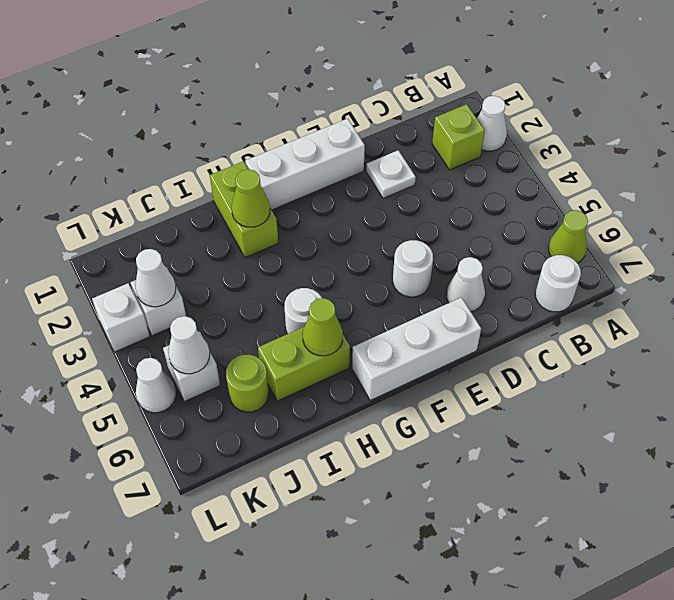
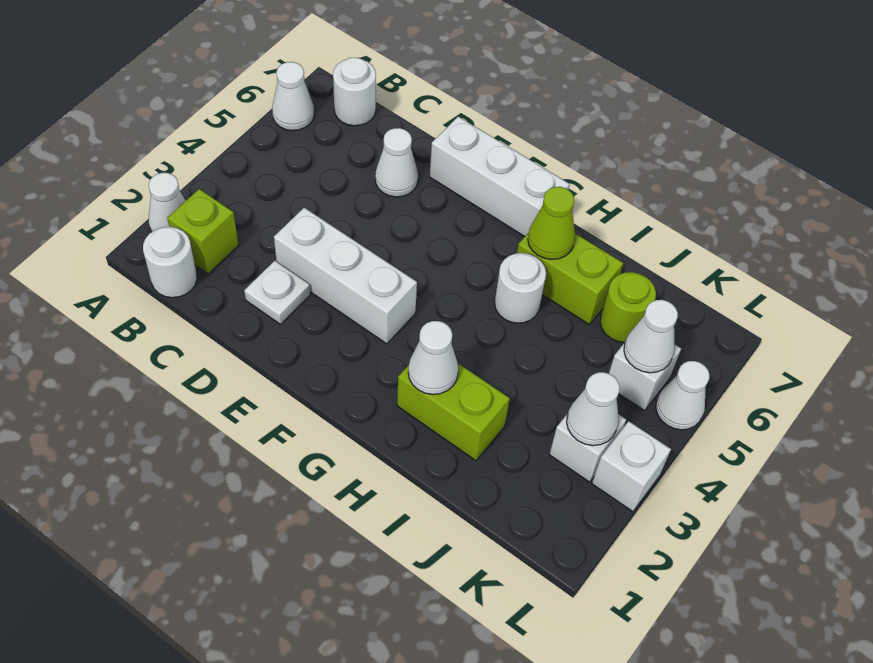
lime 1x1 cone [549,210,588,263] -> white 1x1 cone [272,62,314,131]
white 1x3 brick [245,119,365,210] -> white 1x3 brick moved to [274,208,417,344]
white 1x1 round brick [393,240,433,297] -> white 1x1 round brick moved to [143,227,197,298]
lime 1x2 brick [210,161,278,258] -> lime 1x2 brick turned to [397,364,510,461]
lime 1x1 cone [232,169,270,227] -> white 1x1 cone [408,321,458,395]

